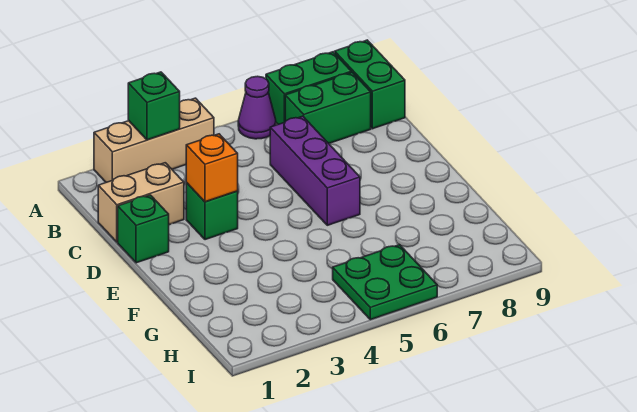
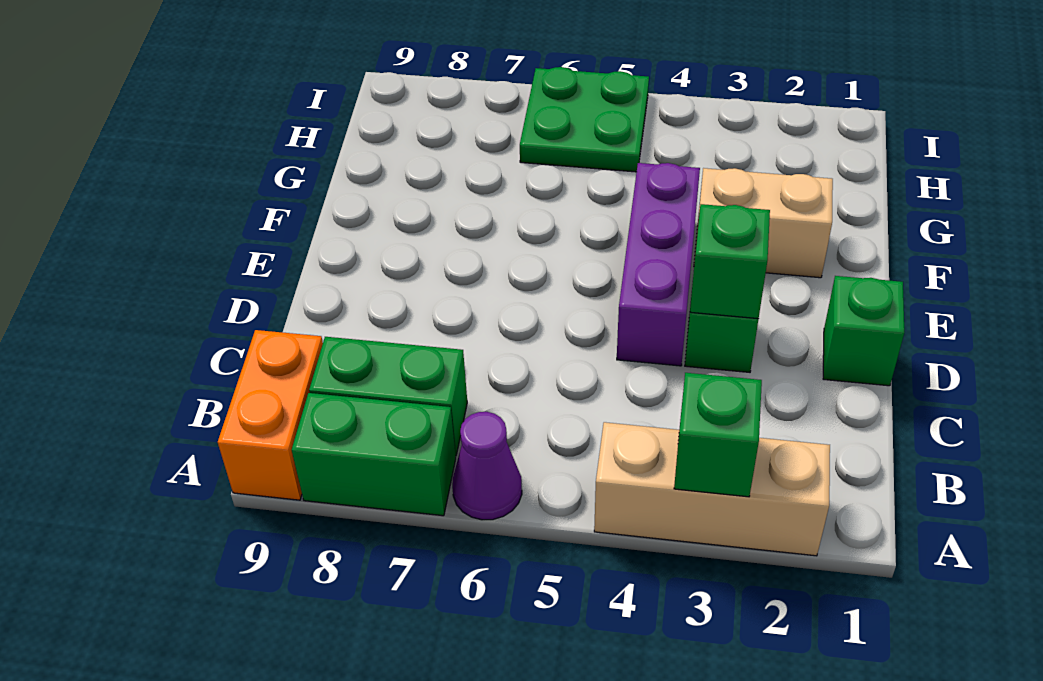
green 1x2 brick [335,40,405,129] -> orange 1x2 brick [218,330,323,500]
tan 1x2 brick [98,163,184,242] -> tan 1x2 brick moved to [694,168,833,278]
purple 1x3 brick [270,116,360,225] -> purple 1x3 brick moved to [617,163,700,366]
orange 1x1 brick [186,134,238,202] -> green 1x1 brick [690,204,770,319]

